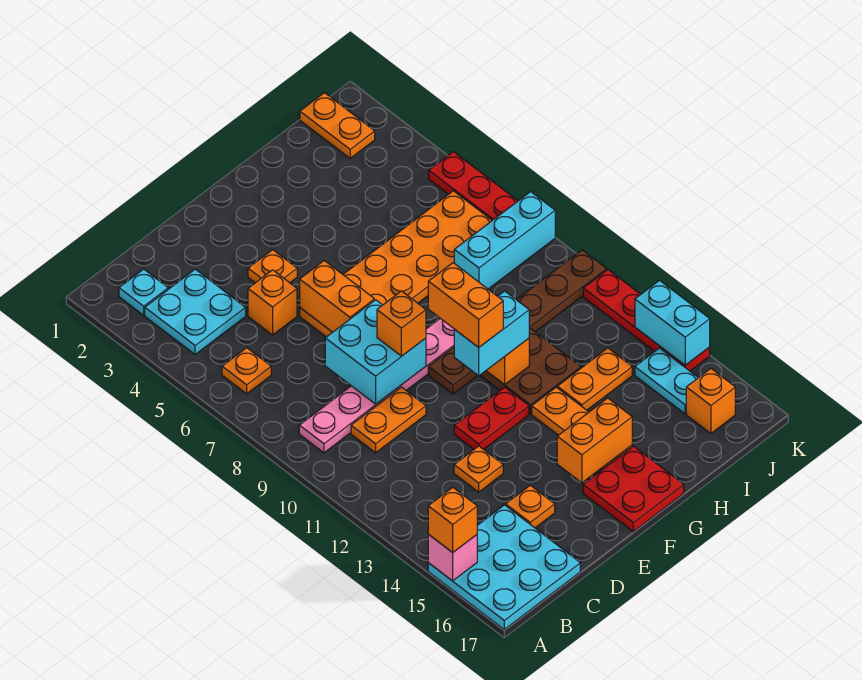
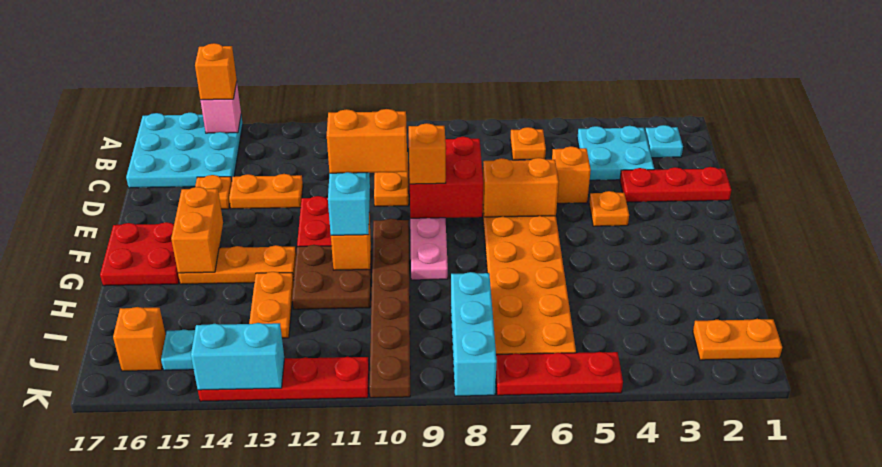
none -> red 1x3 plate [620,167,731,202]
cyan 2x2 brick [325,300,426,404] -> red 2x2 brick [410,137,483,218]
orange 1x1 plate [454,446,503,492] -> orange 1x2 plate [229,174,303,209]

